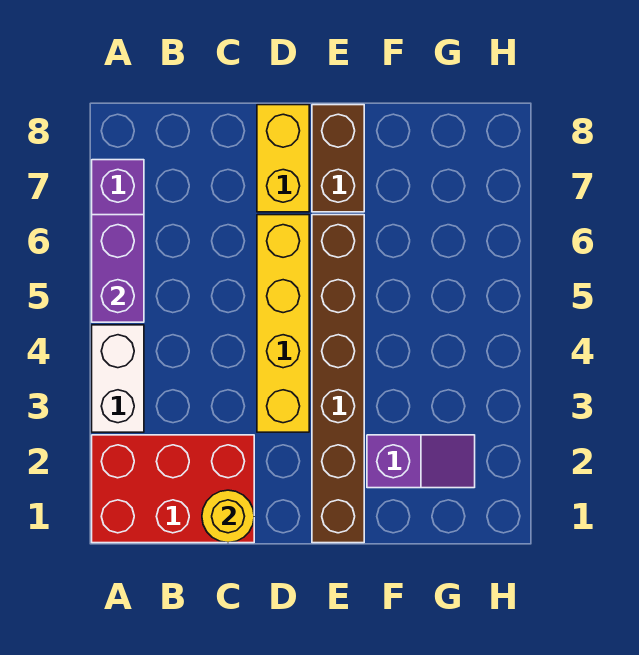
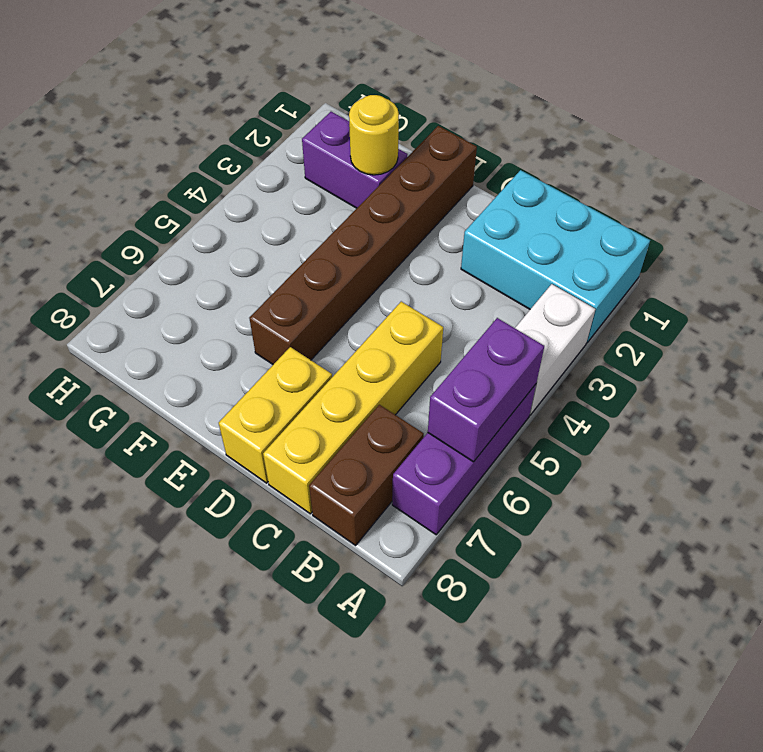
red 2x3 brick [92,435,254,543] -> cyan 2x3 brick [461,170,650,343]
yellow 1x1 round brick [202,490,254,543] -> yellow 1x1 round brick moved to [349,95,399,175]
yellow 1x4 brick [257,215,309,432] -> yellow 1x4 brick moved to [263,302,443,514]
brown 1x2 brick [312,105,364,212] -> brown 1x2 brick moved to [309,405,424,545]
purple 1x2 slope [367,435,475,488] -> purple 1x2 brick [302,112,408,208]

